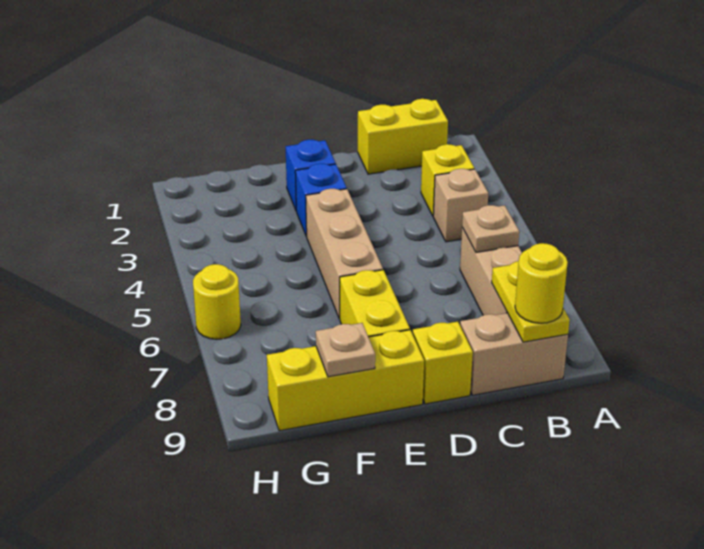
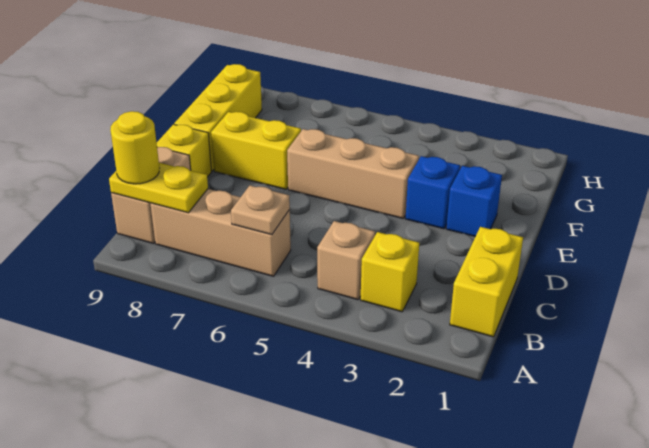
tan 1x1 plate [316,323,375,377] -> none
yellow 1x1 round brick [193,264,241,339] -> none

